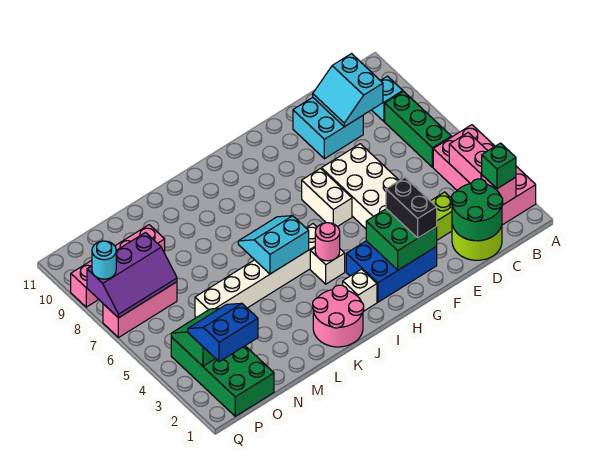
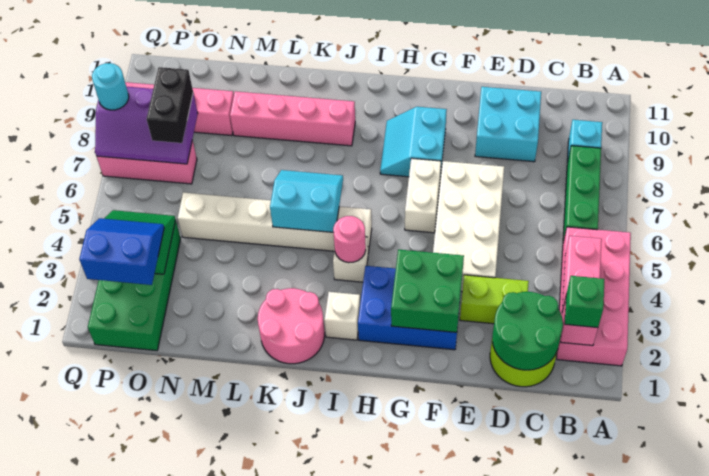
cyan 2x2 slope [313,54,383,127] -> cyan 2x2 slope moved to [380,107,447,177]
black 1x2 brick [386,178,437,238] -> black 1x2 brick moved to [147,67,193,143]
none -> pink 1x4 brick [230,91,355,146]

